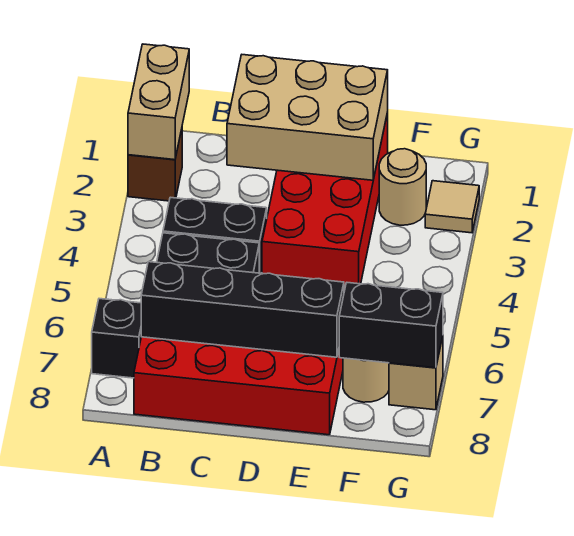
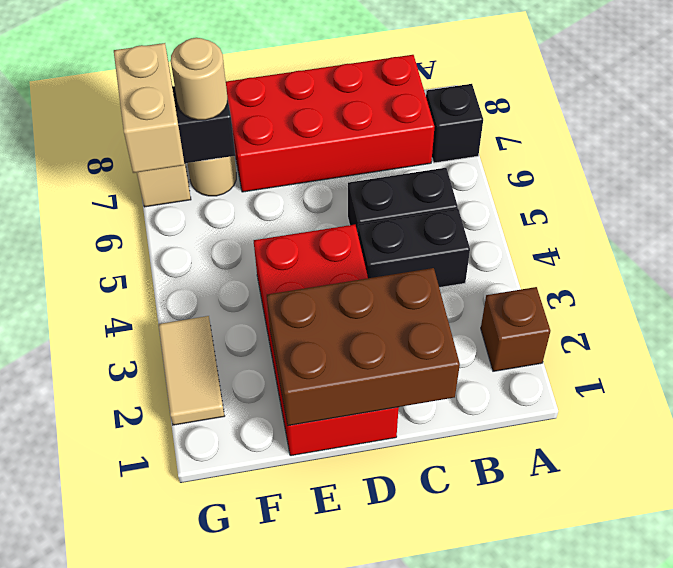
tan 1x2 brick [128,44,189,160] -> tan 1x2 brick moved to [114,43,185,173]
black 1x4 brick [141,262,344,357] -> none
tan 2x3 brick [227,55,388,180] -> brown 2x3 brick [267,268,460,426]
tan 1x1 round brick [379,149,426,225] -> tan 1x1 round brick moved to [171,38,227,120]
tan 1x1 tile [425,181,479,233] -> tan 1x2 tile [159,316,224,425]

